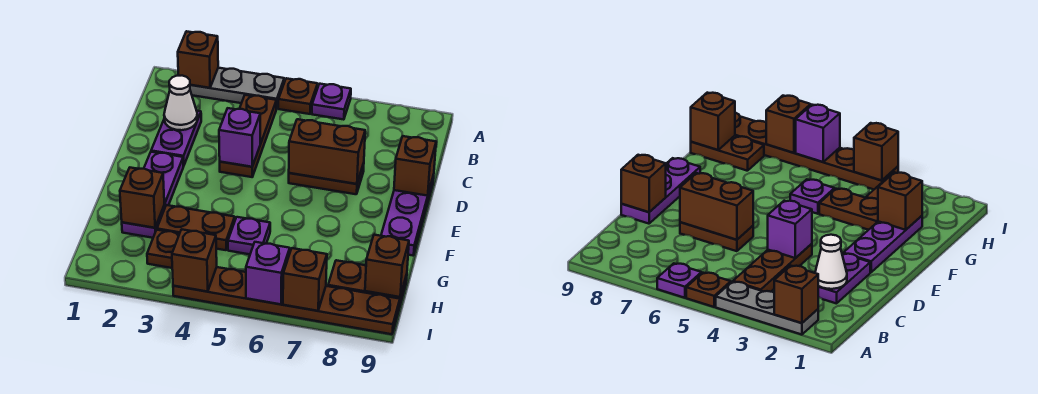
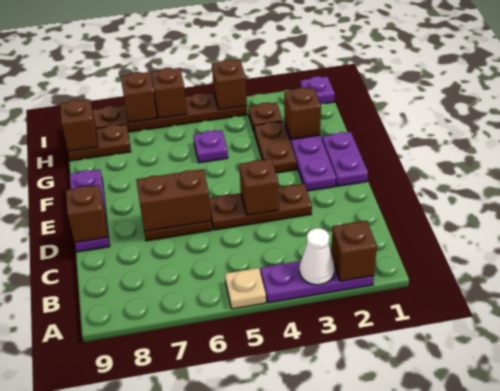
grey 1x3 plate [190,68,284,109] -> purple 1x3 plate [261,261,374,303]
brown 1x1 plate [278,78,318,114] -> tan 1x1 plate [225,268,266,309]
purple 1x1 plate [312,84,351,120] -> purple 1x1 plate moved to [300,76,335,104]
brown 1x3 plate [220,95,277,177] -> brown 1x3 plate turned to [209,184,312,230]
purple 1x2 plate [151,111,201,166] -> purple 1x2 plate moved to [322,132,368,186]
white 1x1 cone [164,76,197,130] -> white 1x1 cone moved to [300,228,335,285]
purple 1x1 brick [219,108,260,167] -> brown 1x1 brick [239,159,279,215]
brown 1x2 plate [157,205,235,250] -> brown 1x2 plate turned to [254,121,297,173]
purple 1x1 brick [246,242,290,304] -> brown 1x1 brick [151,68,187,118]

